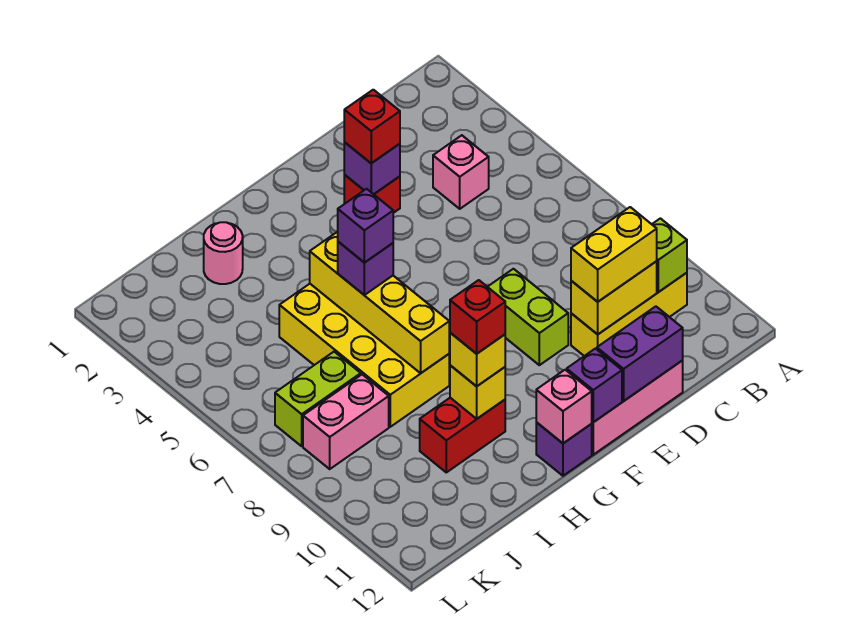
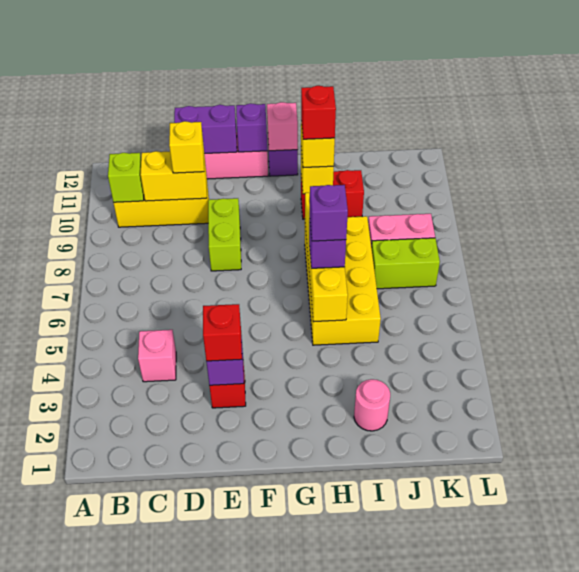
yellow 1x2 brick [571,207,657,302] -> yellow 1x1 brick [169,121,204,173]

